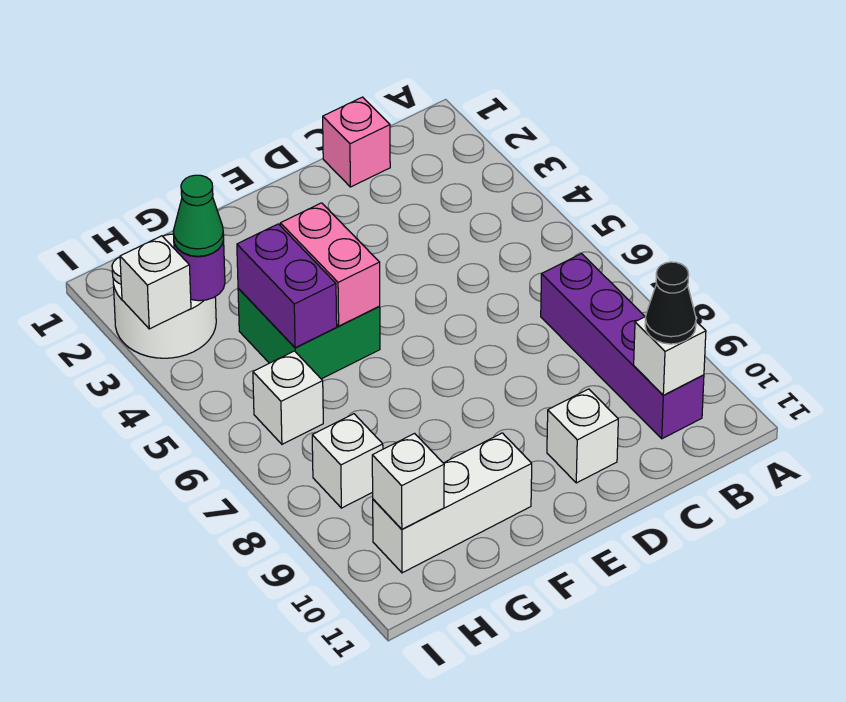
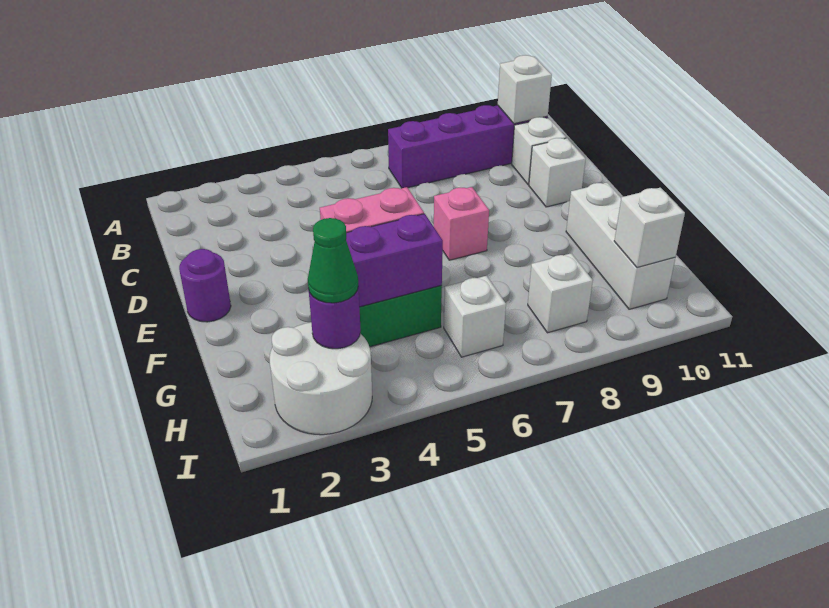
black 1x1 cone [645,262,696,344] -> none
pink 1x1 brick [323,97,390,187] -> pink 1x1 brick moved to [434,187,489,260]
none -> purple 1x1 round brick [179,249,231,322]
white 1x1 brick [120,236,191,329] -> white 1x1 brick moved to [512,117,566,185]

